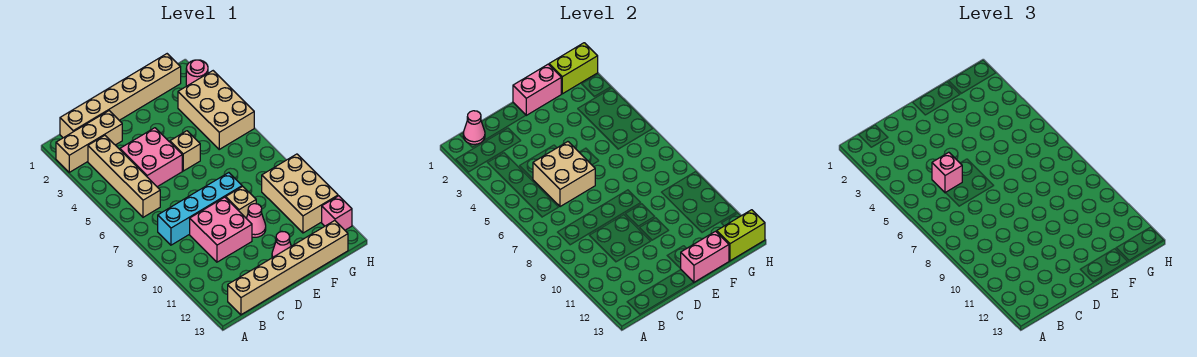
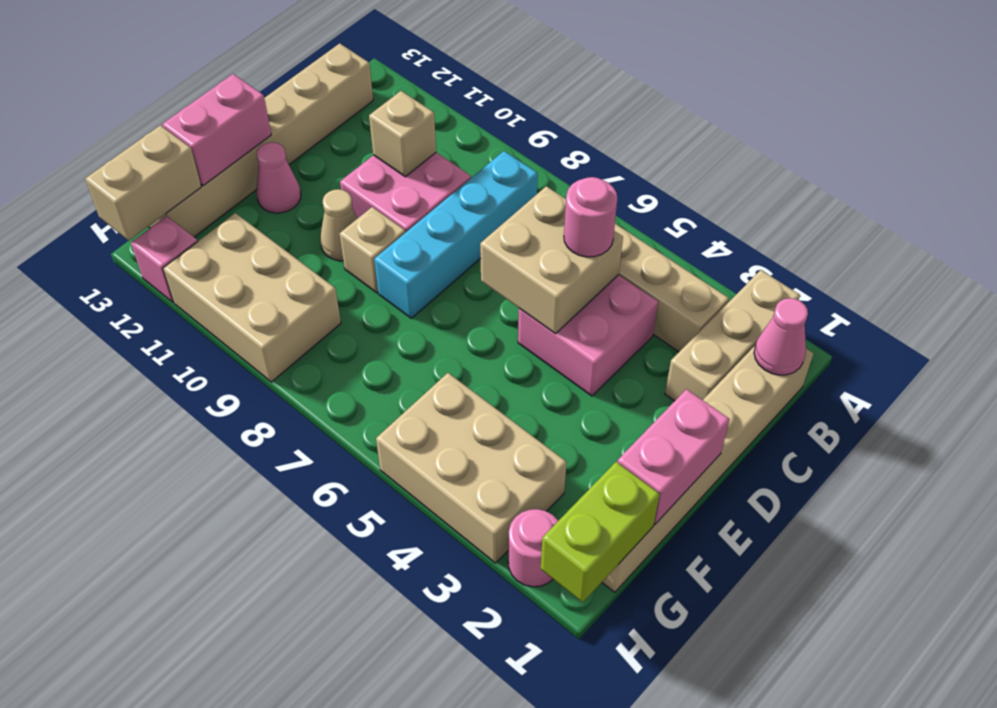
pink 1x1 brick [932,152,962,193] -> pink 1x1 round brick [564,177,617,257]
tan 1x1 brick [170,131,200,171] -> tan 1x1 brick moved to [369,91,436,177]
pink 1x1 cone [246,204,266,237] -> tan 1x1 cone [320,189,357,261]
lime 1x2 brick [717,210,765,261] -> tan 1x2 brick [85,125,201,241]

